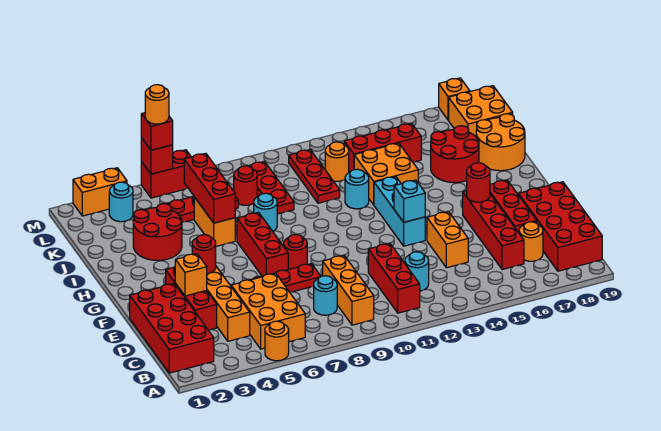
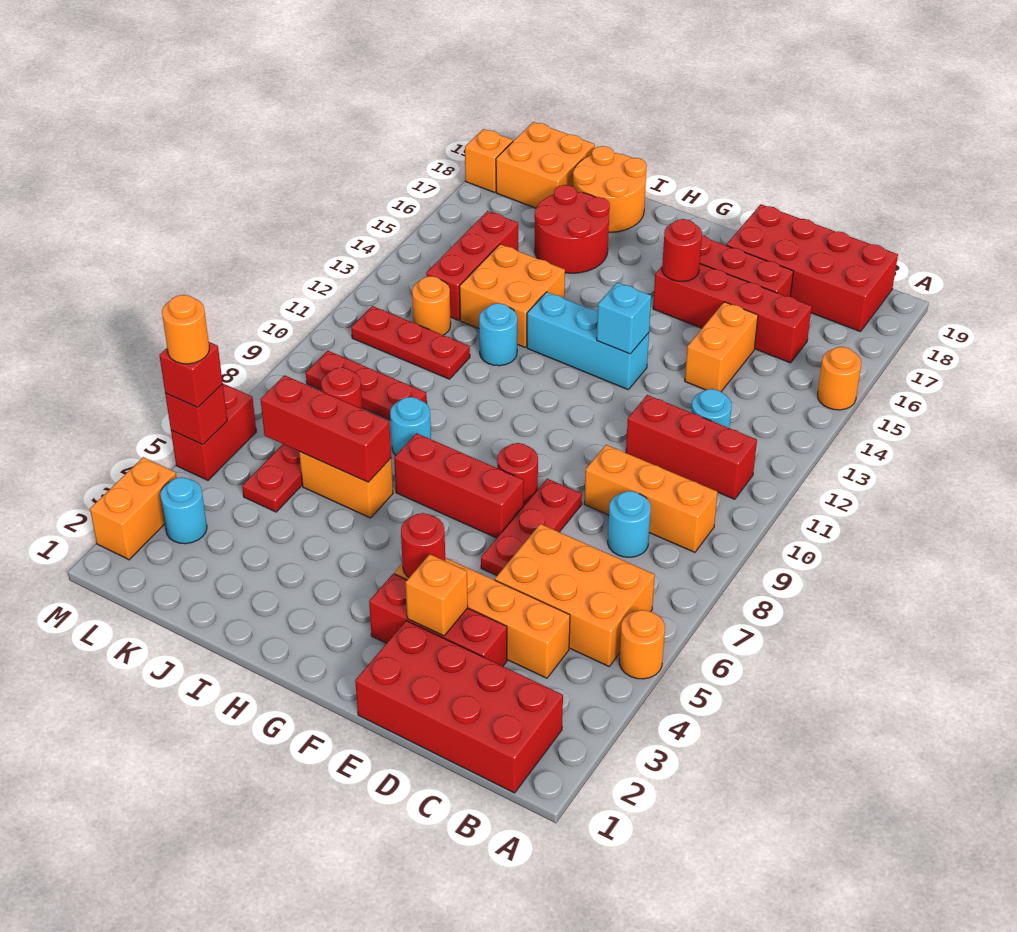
orange 1x1 round brick [519,222,543,261] -> orange 1x1 round brick moved to [818,347,861,410]
orange 1x2 brick [427,212,468,268] -> orange 1x2 brick turned to [685,302,758,392]
red 2x2 round brick [133,204,182,260] -> none

